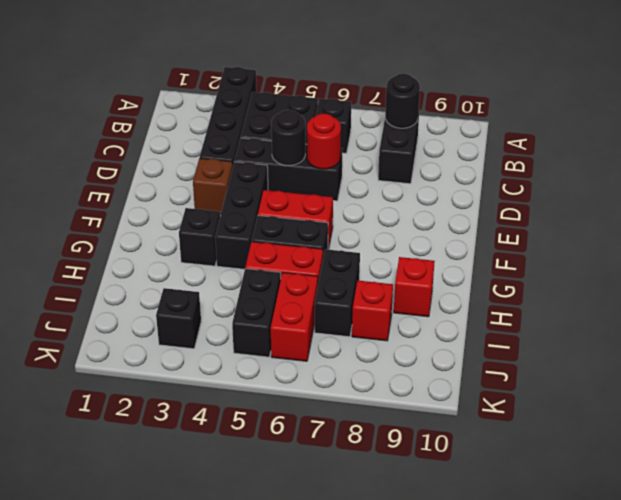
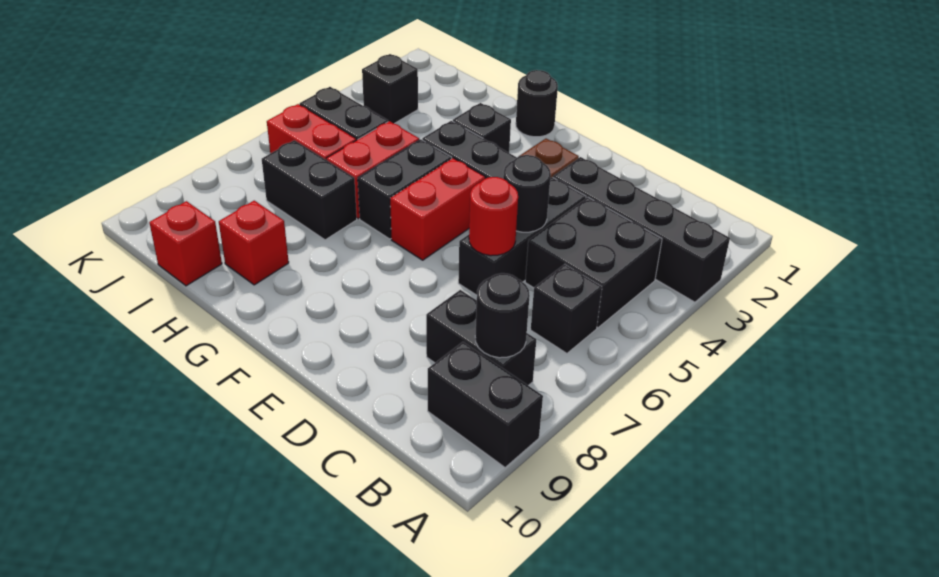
none -> black 1x2 brick [428,342,543,467]
none -> black 1x1 round brick [516,70,558,137]
red 1x1 brick [352,281,393,341] -> red 1x1 brick moved to [149,201,222,286]

